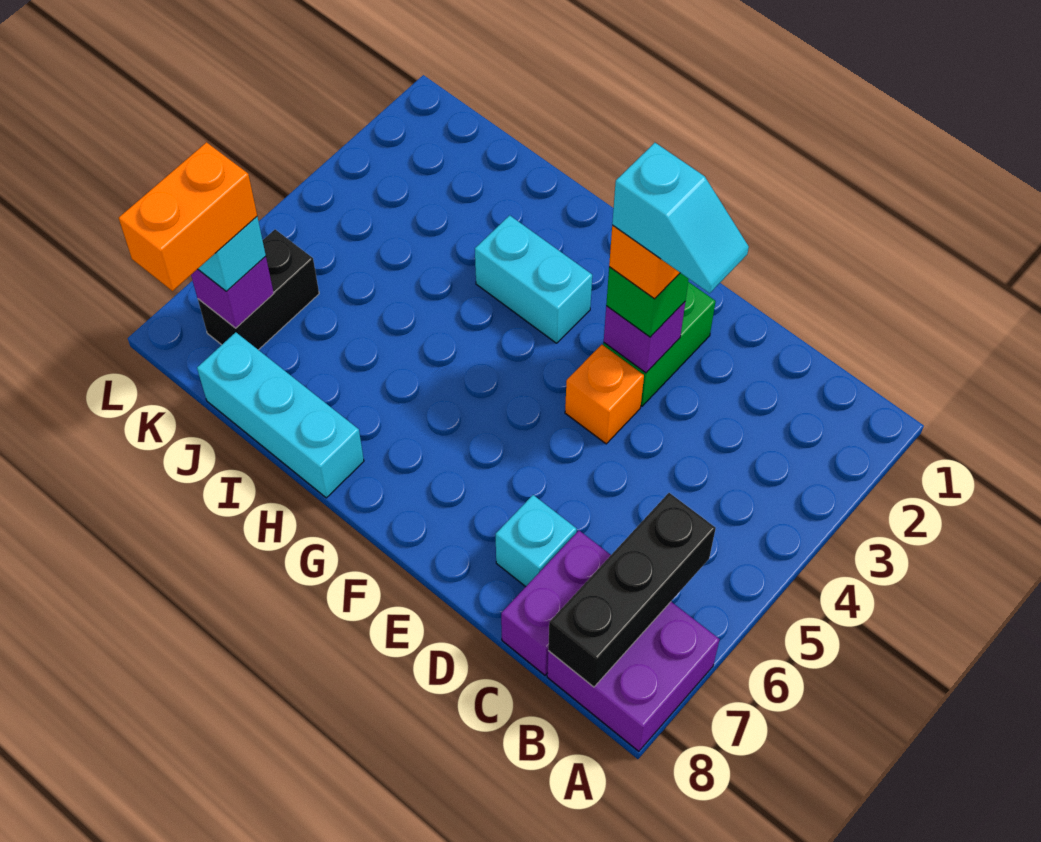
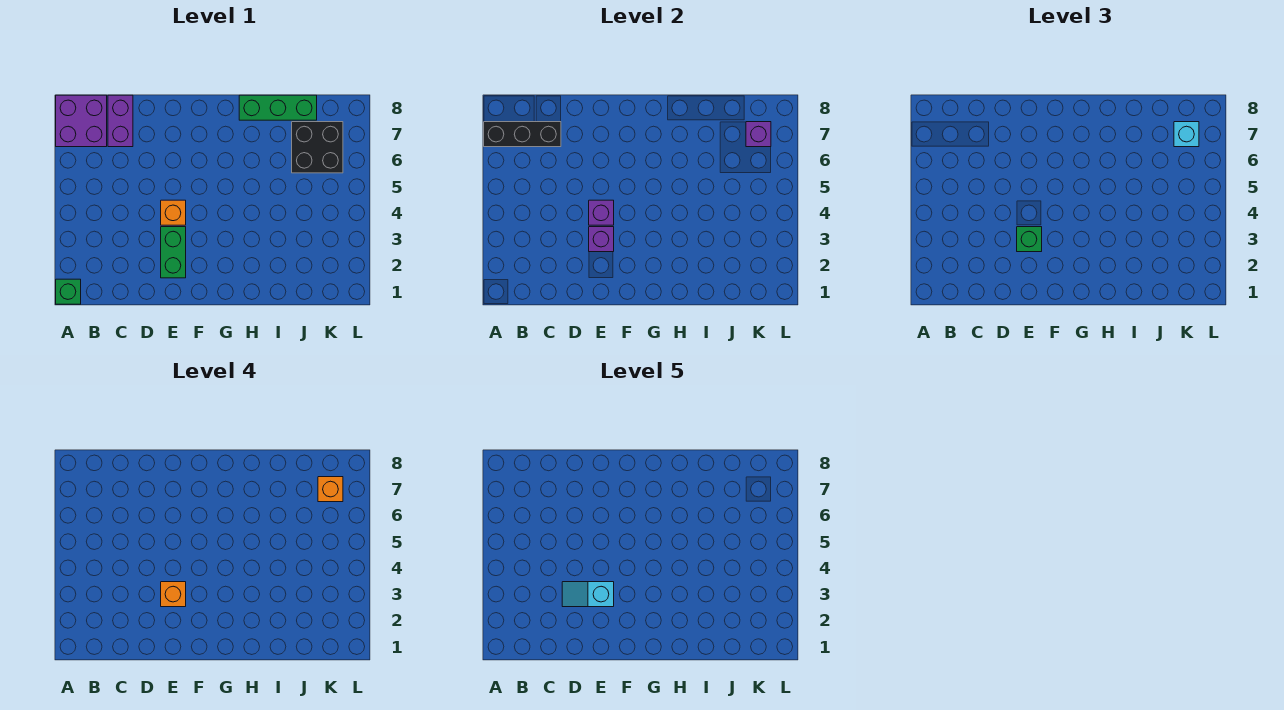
none -> green 1x1 brick [56,279,81,304]
black 1x3 brick [548,493,716,687] -> black 1x3 brick turned to [484,122,561,147]
cyan 1x1 brick [496,495,577,587] -> none
none -> purple 1x1 brick [589,200,614,225]
cyan 1x2 brick [475,215,592,343] -> none
cyan 1x3 brick [197,332,364,498] -> green 1x3 brick [239,95,317,120]
black 1x2 brick [198,230,319,350] -> black 2x2 brick [292,122,343,173]
orange 1x2 brick [119,142,257,291] -> orange 1x1 brick [318,477,343,502]

